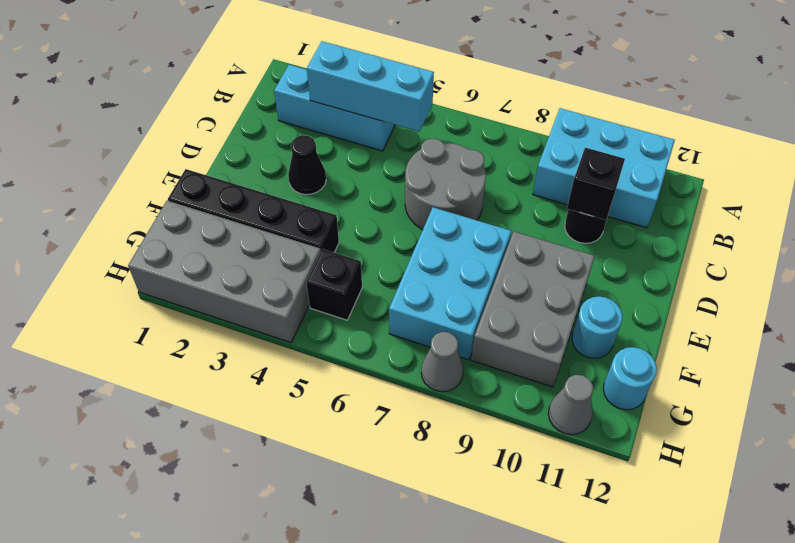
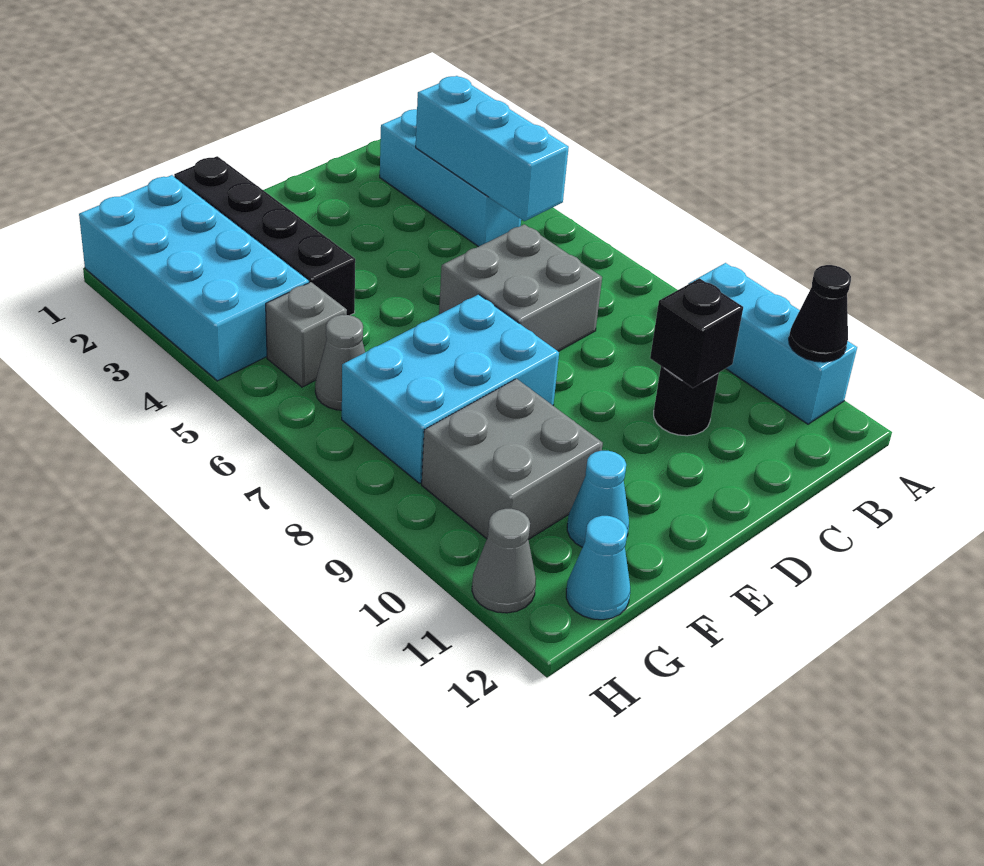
cyan 2x3 brick [533,108,675,228] -> cyan 1x3 brick [689,263,857,424]
grey 2x2 round brick [405,139,486,230] -> grey 2x2 brick [439,224,602,351]
black 1x1 cone [288,135,326,195] -> black 1x1 cone moved to [789,265,851,362]
grey 2x3 brick [471,232,595,387] -> grey 2x2 brick [422,379,603,540]
cyan 1x1 round brick [572,296,623,358] -> cyan 1x1 cone [567,451,629,547]
grey 2x4 brick [128,201,321,342] -> cyan 2x4 brick [79,175,309,381]
black 1x1 brick [306,249,362,320] -> grey 1x1 brick [266,282,347,387]
cyan 1x1 round brick [603,347,657,410] -> cyan 1x1 cone [566,516,630,620]
grey 1x1 cone [421,332,463,392] -> grey 1x1 cone moved to [315,315,365,410]

